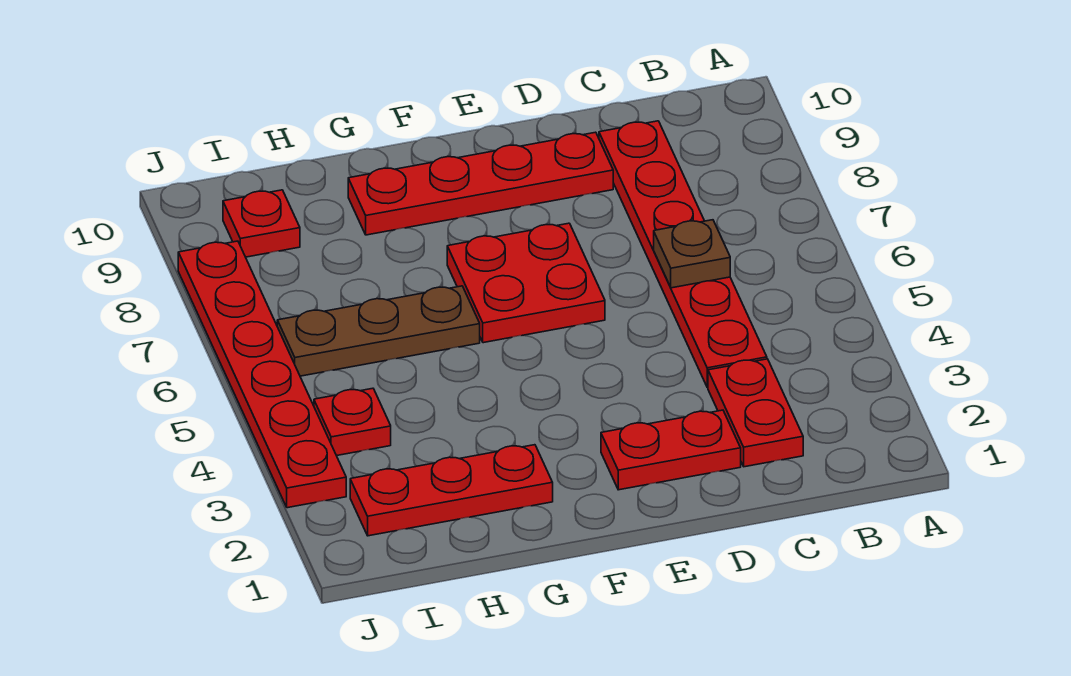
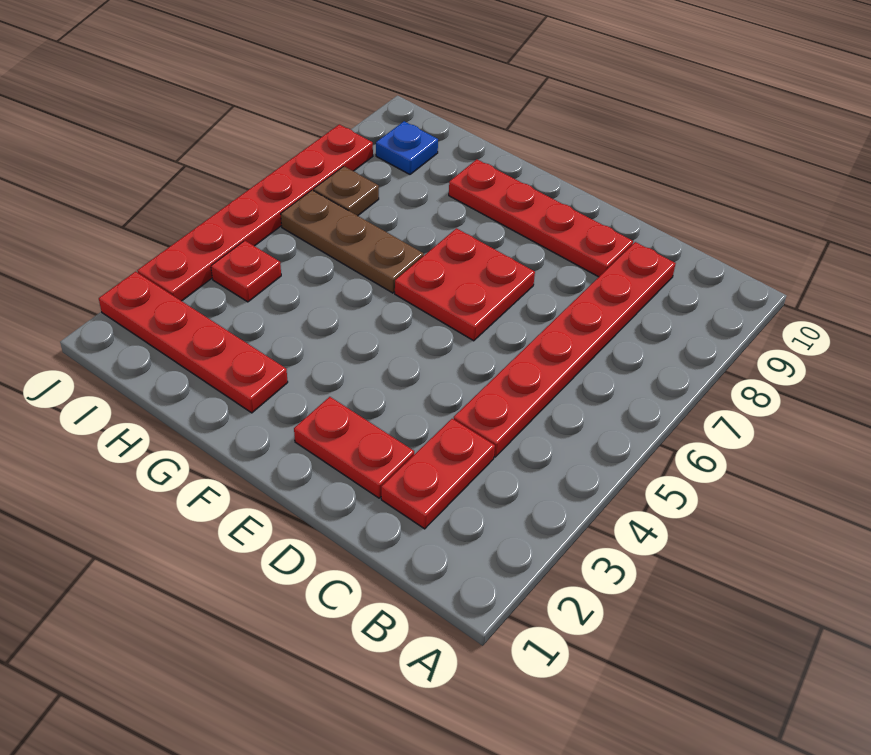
brown 1x1 plate [654,220,730,288] -> brown 1x1 plate moved to [314,166,379,216]
red 1x3 plate [350,445,553,536] -> red 1x4 plate [99,272,288,413]
red 1x1 plate [223,190,300,257] -> blue 1x1 plate [376,121,438,174]

